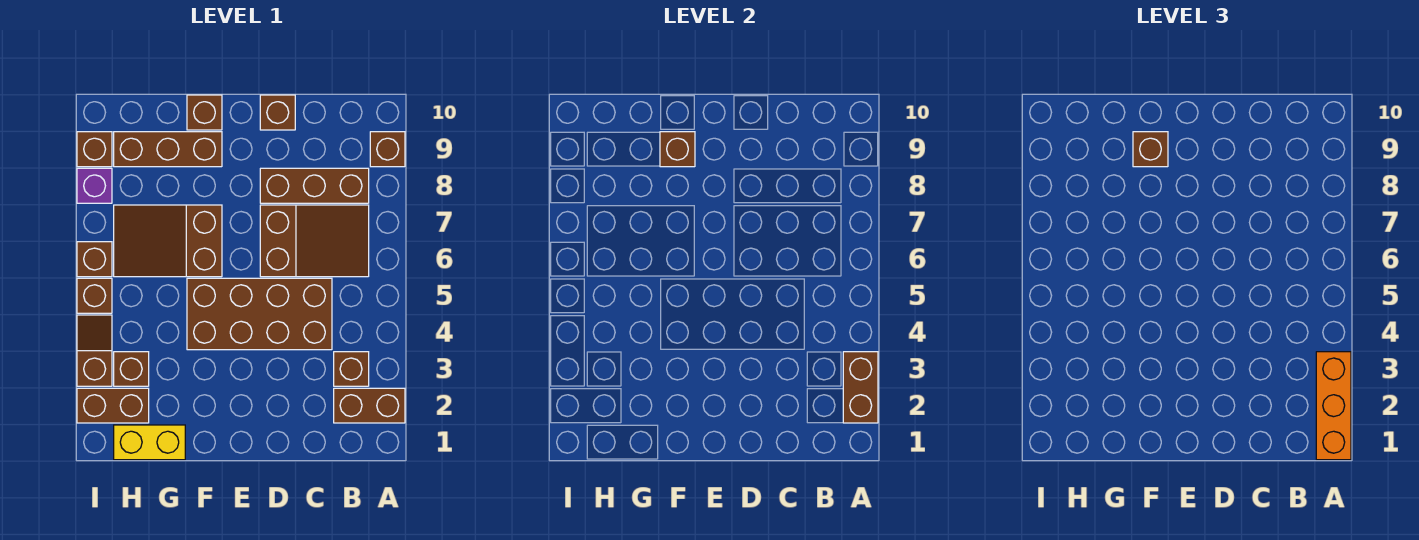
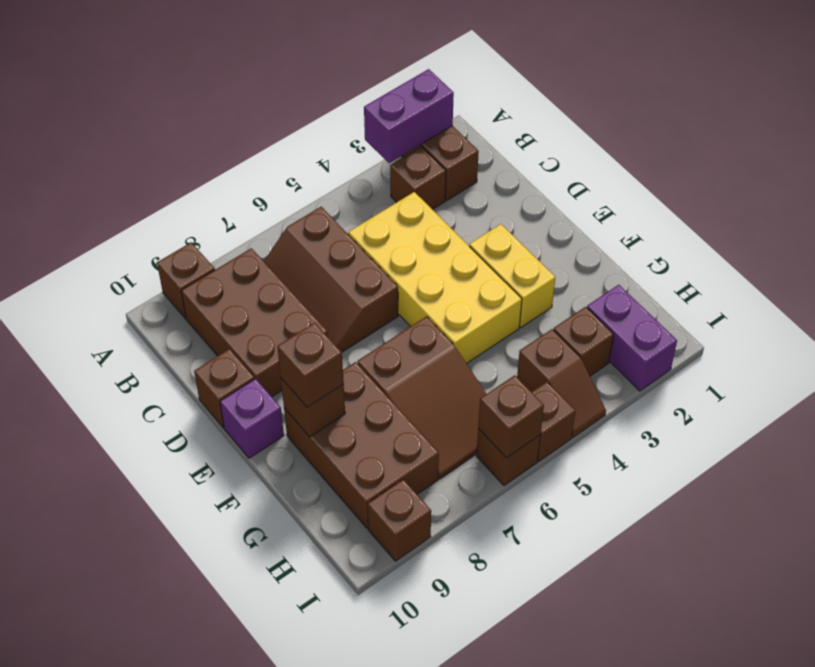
orange 1x3 brick [1316,352,1351,460] -> none
brown 1x2 brick [843,352,878,423] -> purple 1x2 brick [364,69,454,163]
brown 2x3 slope [260,205,369,277] -> brown 2x3 slope turned to [264,207,398,352]
brown 1x3 brick [260,168,369,203] -> brown 2x3 brick [181,248,328,397]
brown 2x4 brick [187,278,332,350] -> yellow 2x4 brick [348,192,522,363]
brown 1x3 brick [114,132,222,167] -> brown 2x3 brick [284,362,439,528]
brown 1x1 brick [187,95,222,130] -> brown 1x1 brick moved to [478,375,544,458]
yellow 1x2 brick [114,425,185,460] -> yellow 1x2 brick moved to [469,224,555,327]
brown 1x2 brick [77,388,149,423] -> purple 1x2 brick [587,285,677,391]
brown 1x2 slope [77,315,112,386] -> brown 1x2 slope turned to [517,329,606,437]
purple 1x1 brick [77,168,112,203] -> purple 1x1 brick moved to [220,379,284,458]

